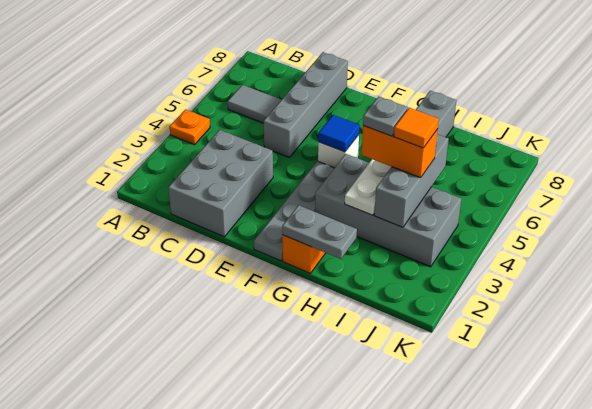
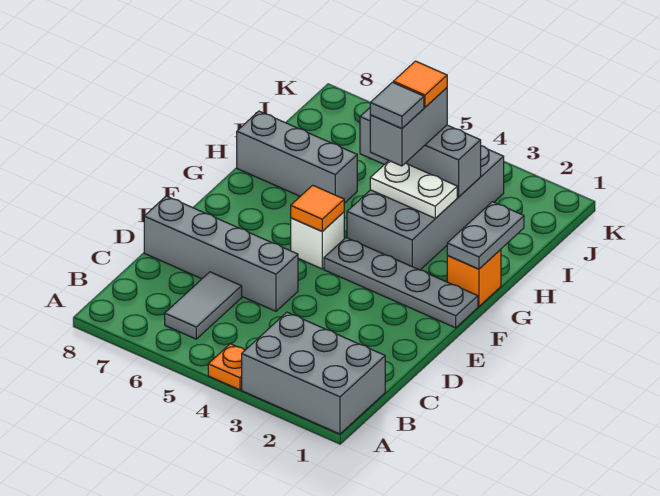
grey 2x3 brick [168,130,273,237] -> grey 2x3 brick moved to [242,312,385,434]
blue 1x1 tile [318,115,360,152] -> orange 1x1 tile [291,185,344,231]
orange 1x2 brick [362,126,438,178] -> grey 1x2 brick [370,88,447,166]
grey 1x1 plate [363,97,408,136] -> grey 1x1 tile [370,82,424,129]

